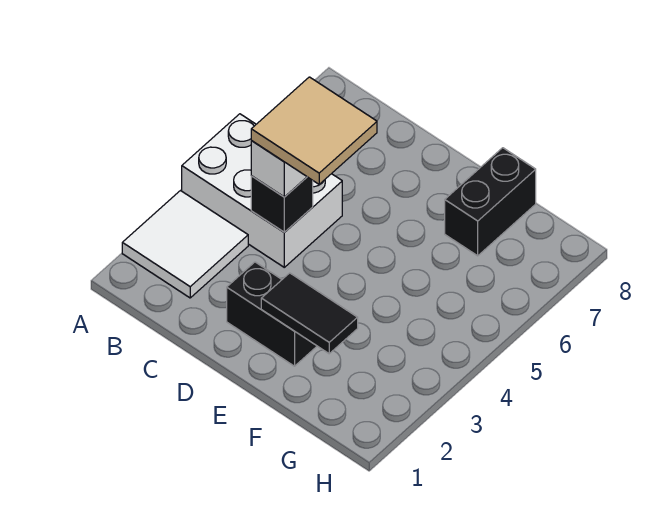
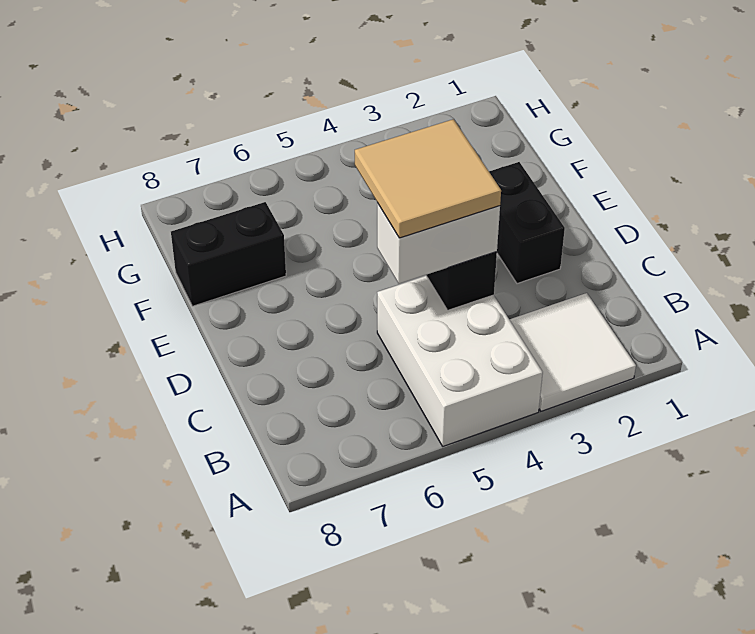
black 1x2 tile [261,273,358,354] -> none

